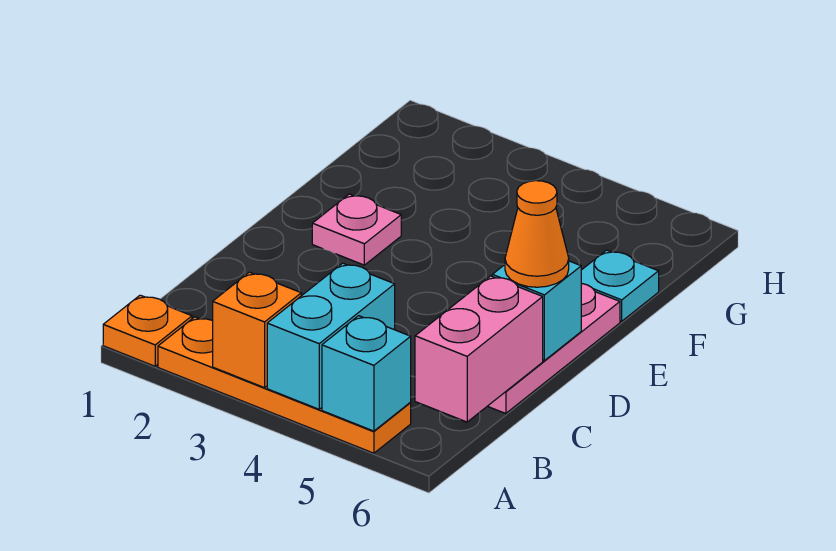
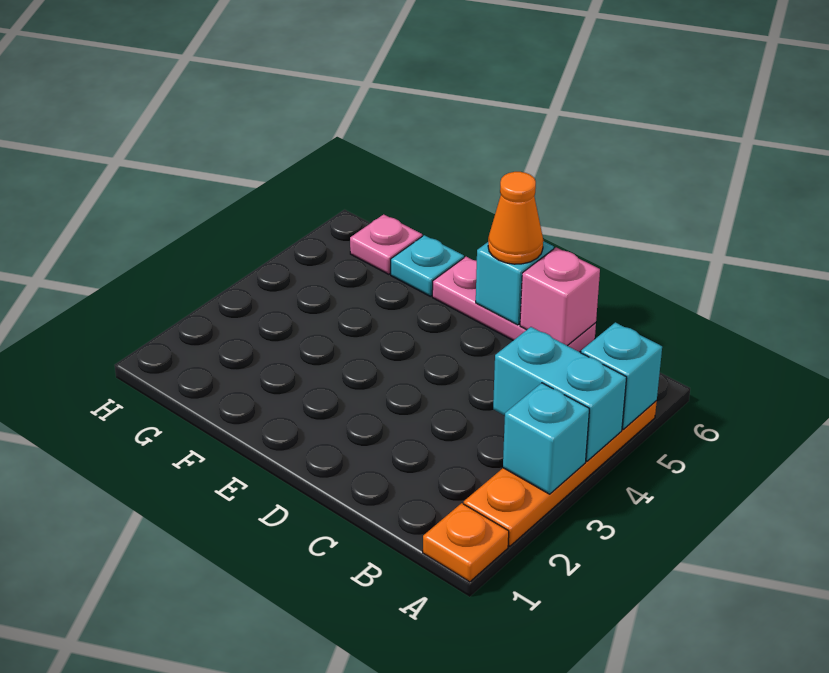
orange 1x1 brick [213,272,301,388] -> cyan 1x1 brick [503,383,589,494]
pink 1x2 brick [415,276,543,422] -> pink 1x1 brick [520,247,600,346]
pink 1x1 plate [312,194,401,265] -> pink 1x1 plate moved to [350,214,422,274]

